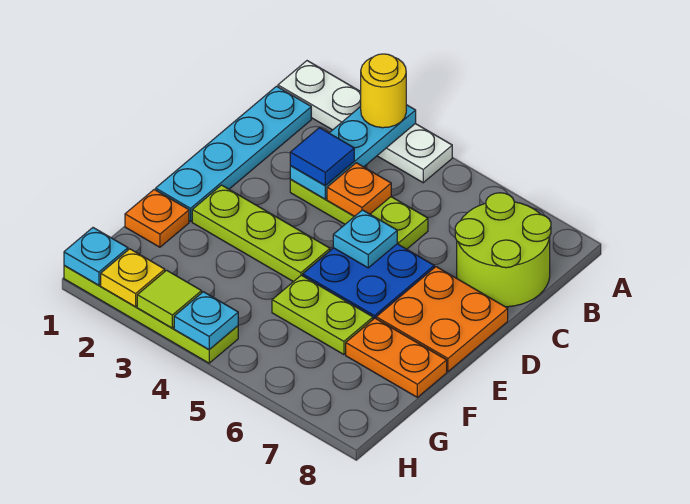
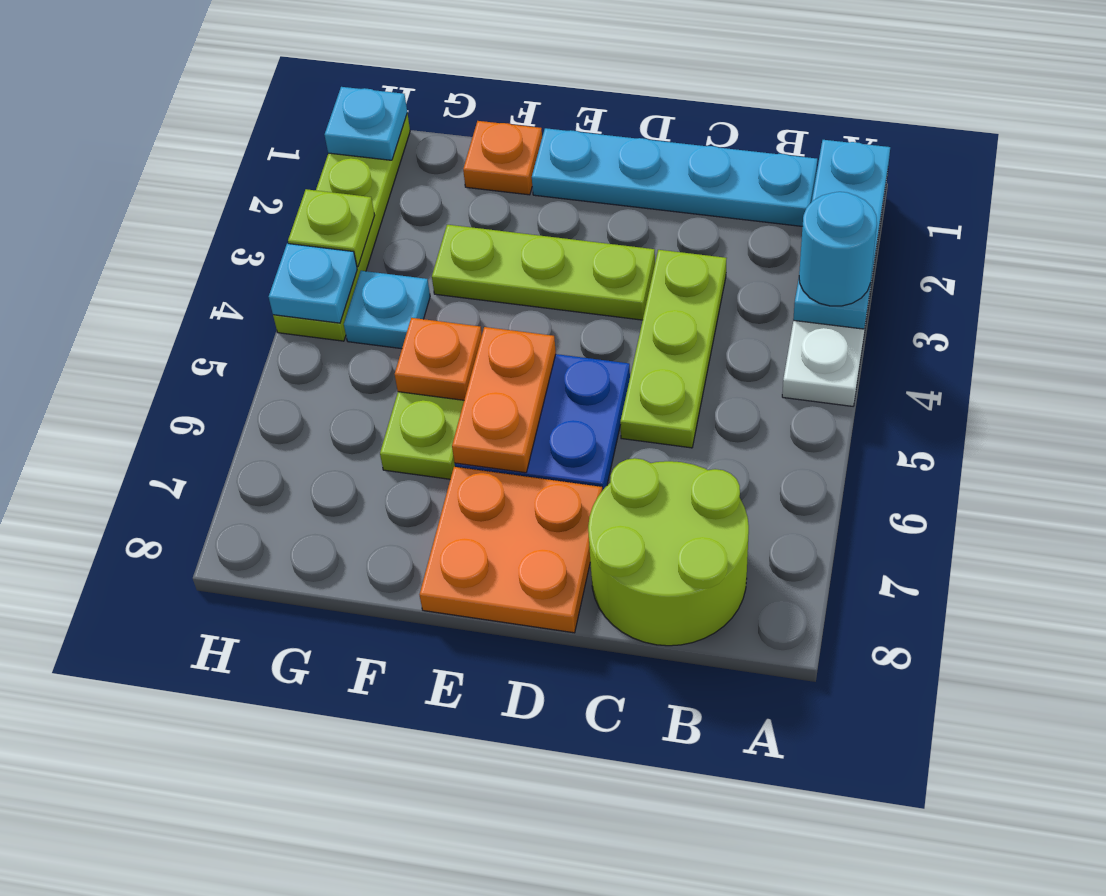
cyan 1x3 plate [290,105,416,199] -> cyan 1x3 plate turned to [793,140,890,329]
yellow 1x1 round brick [361,54,406,128] -> cyan 1x1 round brick [799,192,877,306]
blue 1x1 tile [290,128,354,186] -> none
orange 1x1 plate [327,163,391,216] -> orange 1x1 plate moved to [395,318,482,400]
cyan 1x1 plate [333,210,397,268] -> cyan 1x1 plate moved to [344,271,430,349]
lime 1x3 plate [192,185,330,282] -> lime 1x3 plate turned to [432,225,655,320]
orange 1x2 plate [346,318,447,397] -> orange 1x2 plate moved to [452,327,556,473]
yellow 1x1 plate [101,249,165,307] -> none
lime 1x1 tile [137,270,202,328] -> lime 1x1 plate [288,189,375,267]

